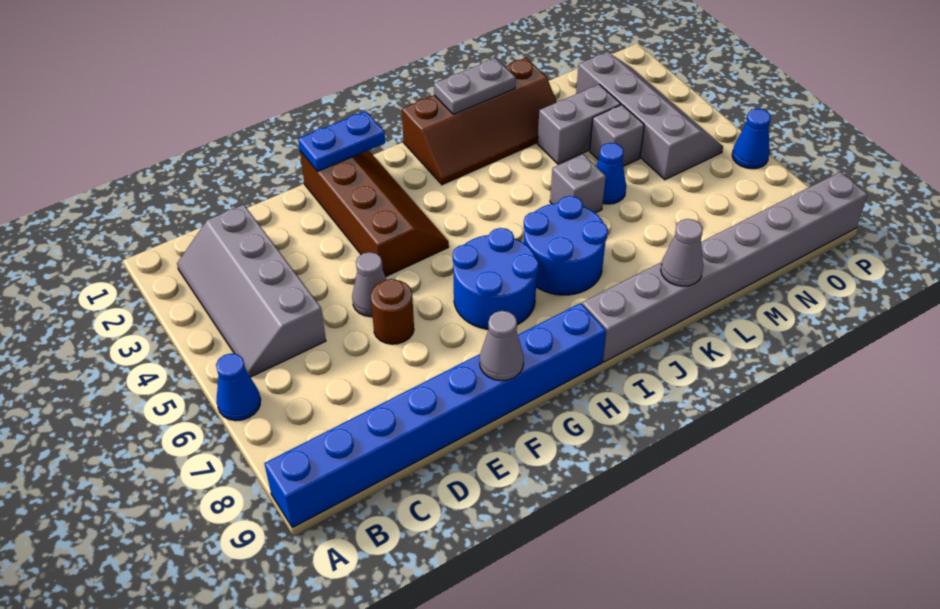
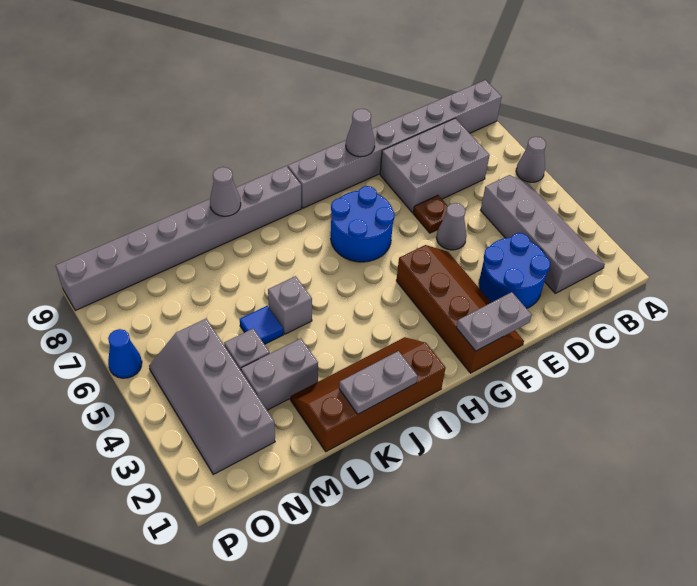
blue 1x1 cone [216,354,261,421] -> grey 1x1 cone [516,137,546,182]
blue 1x8 brick [264,303,606,528] -> grey 1x8 brick [288,80,502,208]
none -> grey 2x3 brick [380,118,490,213]
brown 1x1 round brick [371,279,414,344] -> brown 1x1 plate [413,195,448,233]
brown 2x4 slope [300,150,449,277] -> brown 2x4 slope turned to [396,245,524,373]
blue 1x2 plate [298,111,385,171] -> grey 1x2 plate [456,292,532,351]
blue 2x2 round brick [524,196,608,295] -> blue 2x2 round brick moved to [479,233,550,309]
blue 1x1 cone [596,143,626,204] -> blue 1x1 tile [240,306,283,344]

